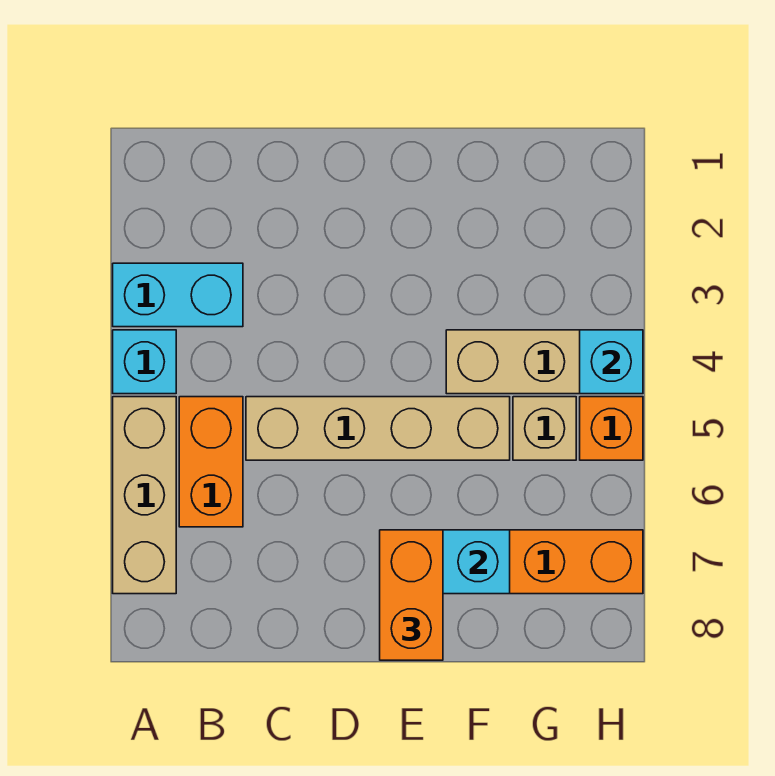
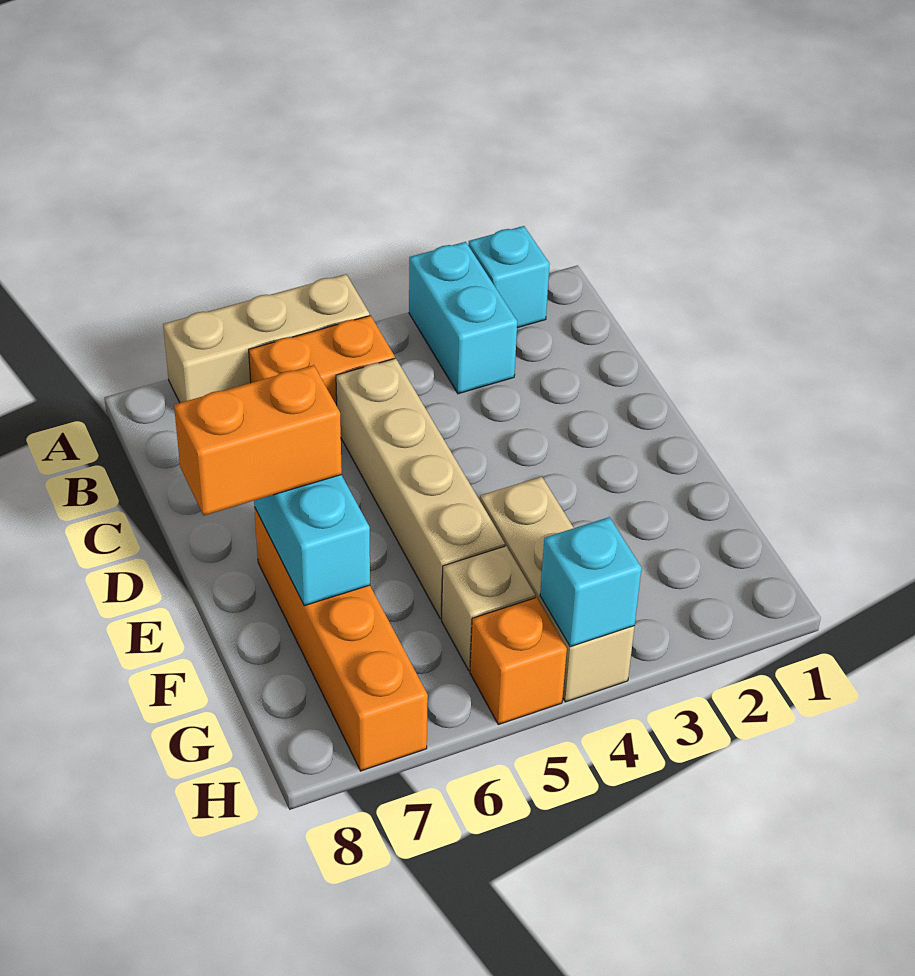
cyan 1x1 brick [113,330,176,394] -> cyan 1x1 brick moved to [468,226,550,328]

